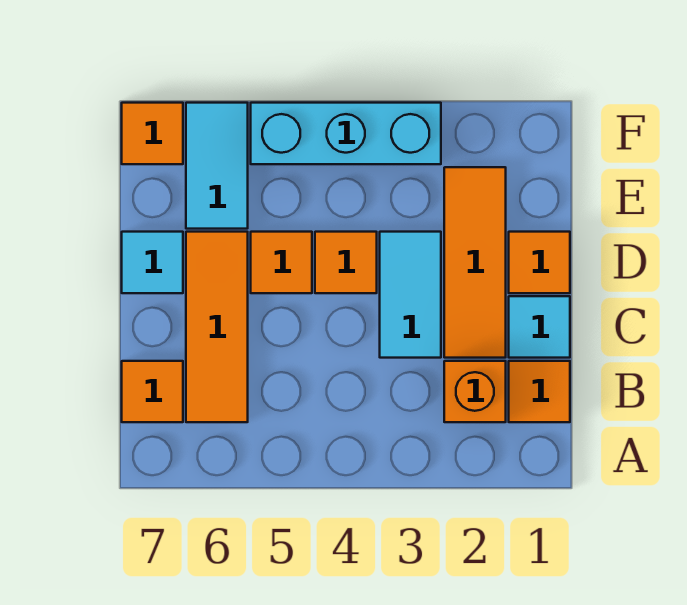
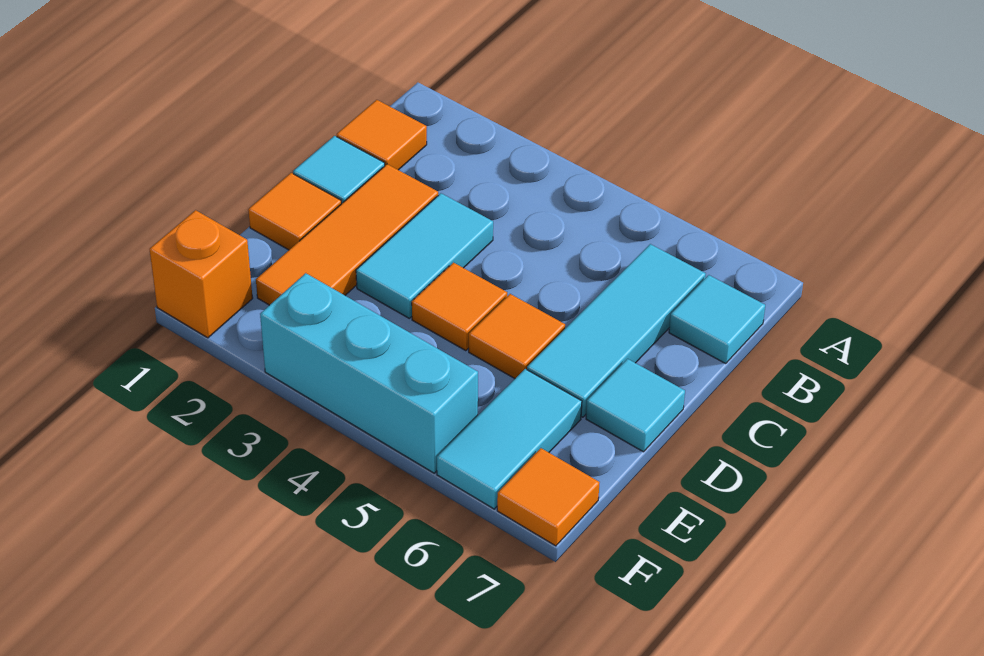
orange 1x1 brick [444,361,506,422] -> orange 1x1 brick moved to [150,210,253,338]
orange 1x3 tile [186,232,248,422] -> cyan 1x3 tile [527,244,706,417]
orange 1x1 tile [122,361,183,422] -> cyan 1x1 tile [669,275,765,363]

